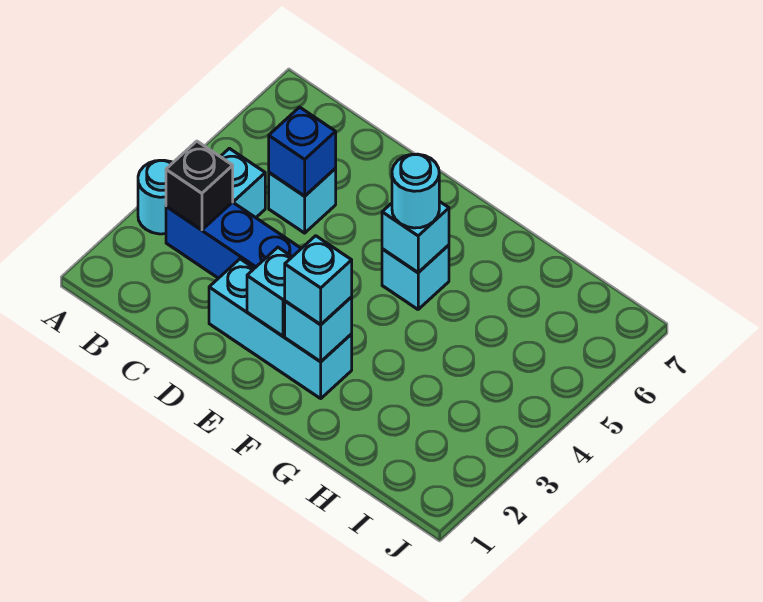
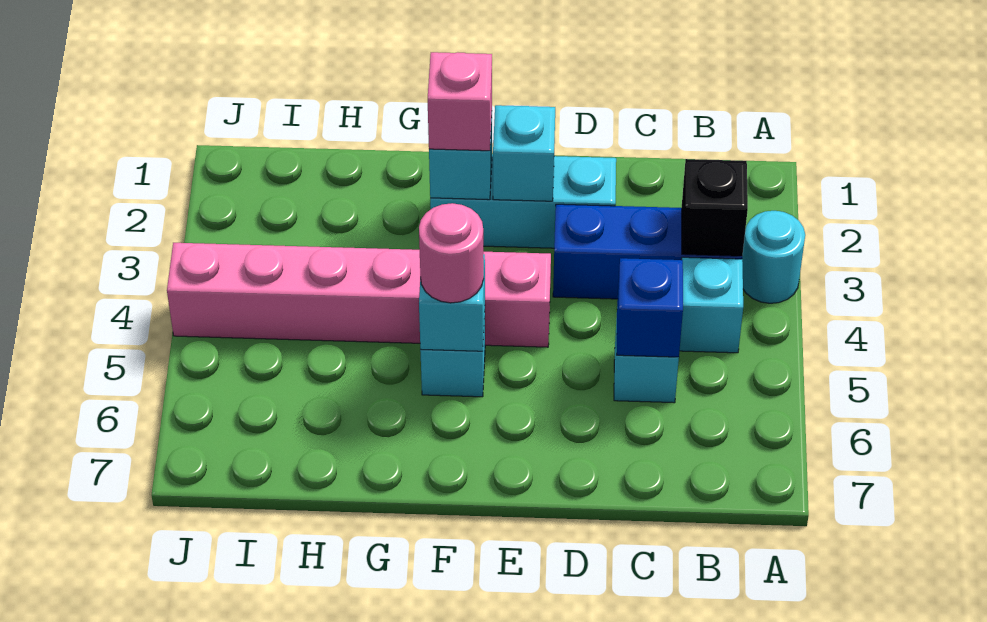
none -> pink 1x6 brick [167,243,551,347]
cyan 1x1 brick [285,236,352,325] -> pink 1x1 brick [428,52,492,151]
cyan 1x1 round brick [392,154,439,228] -> pink 1x1 round brick [419,203,484,303]

